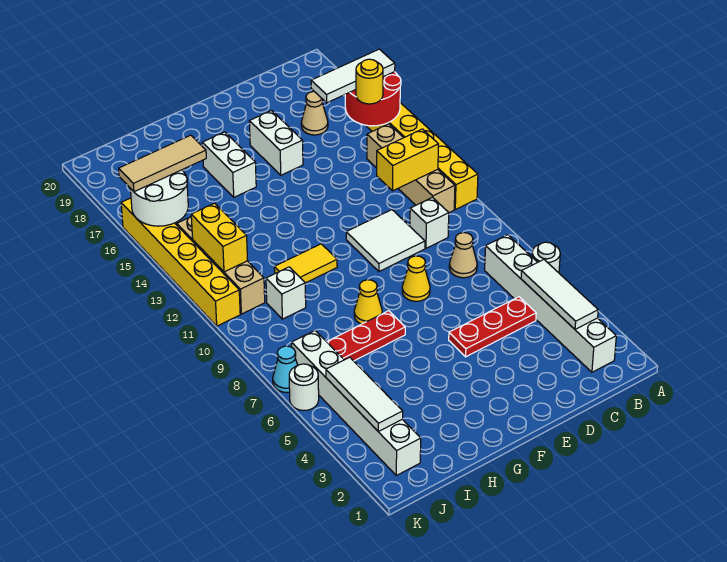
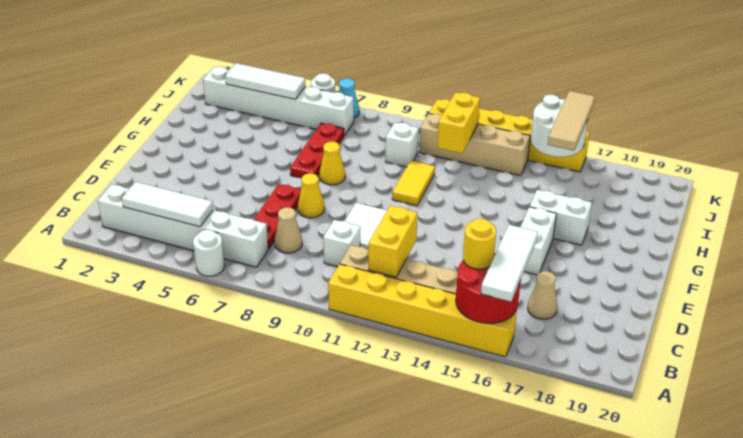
red 1x3 plate [449,297,536,357] -> red 1x3 plate moved to [253,184,301,249]
white 1x2 brick [249,111,303,175] -> white 1x2 brick turned to [521,207,556,275]
yellow 1x2 brick [191,203,248,272] -> yellow 1x2 brick turned to [437,92,480,153]

